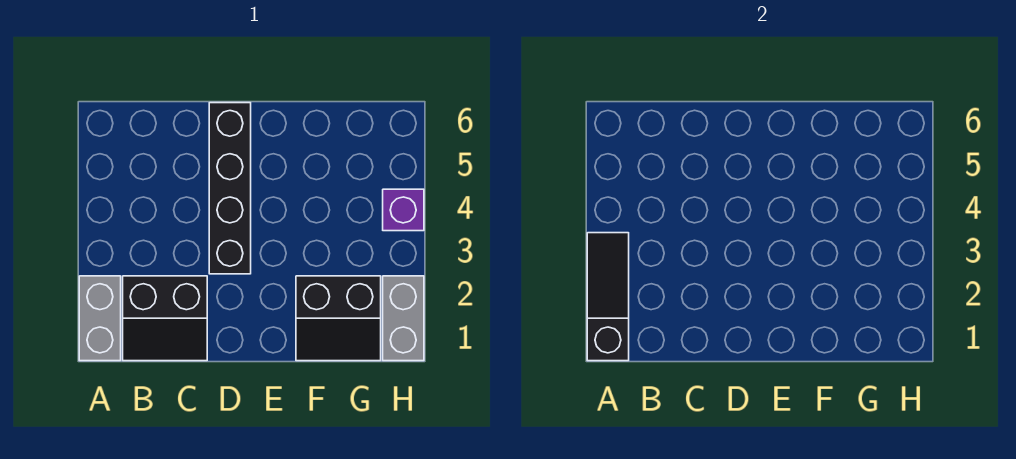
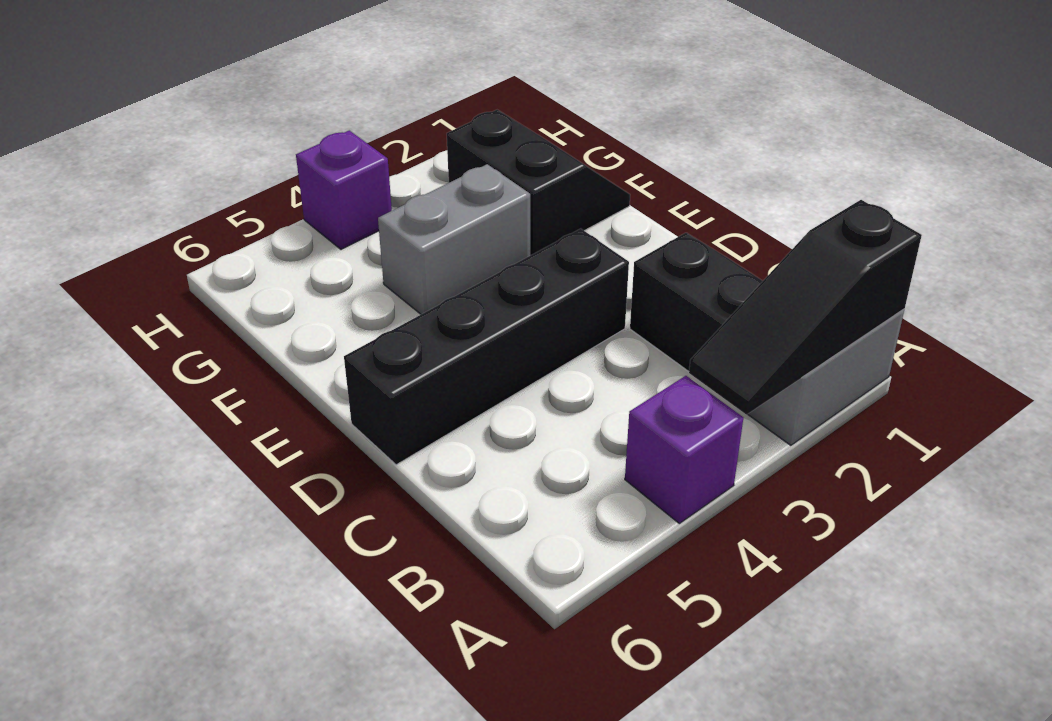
none -> purple 1x1 brick [625,376,743,523]
grey 1x2 brick [383,276,424,361] -> grey 1x2 brick moved to [378,164,530,314]

